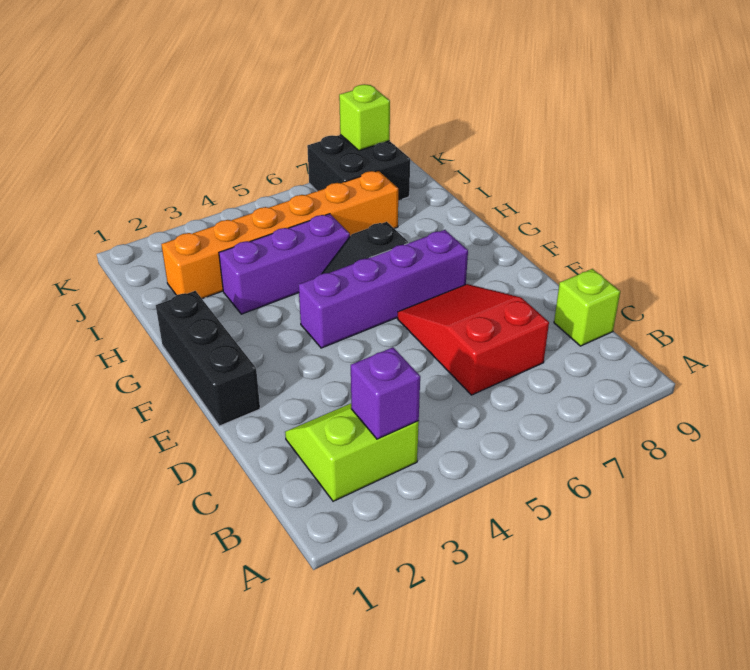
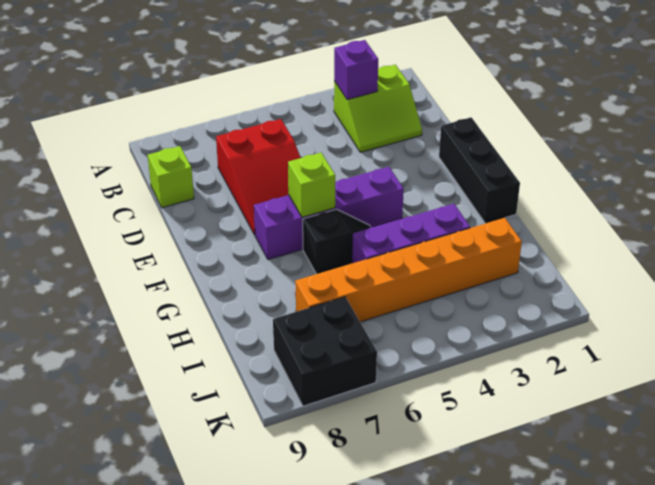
lime 1x1 brick [339,84,390,151] -> lime 1x1 brick moved to [288,153,335,217]

